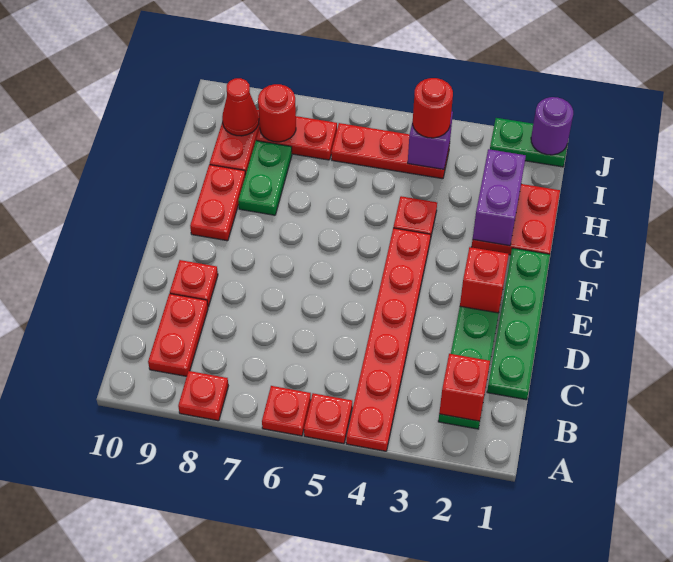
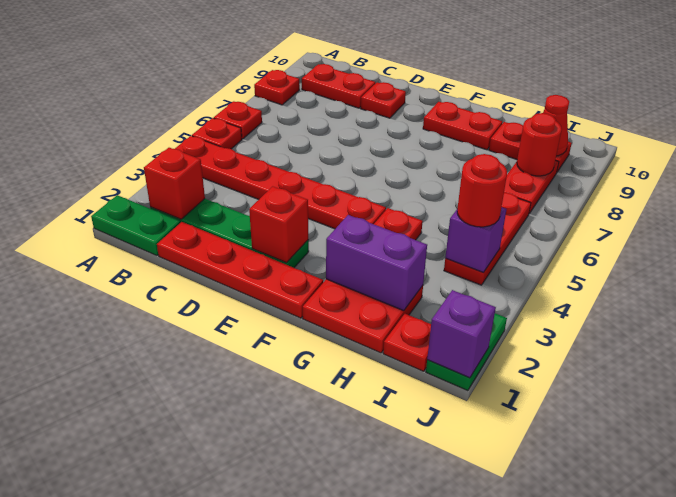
green 1x4 plate [487,248,550,400] -> red 1x4 plate [157,222,323,318]
green 1x2 plate [238,141,292,215] -> green 1x2 plate moved to [91,195,180,256]
none -> red 1x1 plate [383,314,431,371]
purple 1x1 round brick [531,97,573,155] -> purple 1x1 brick [427,290,496,378]

